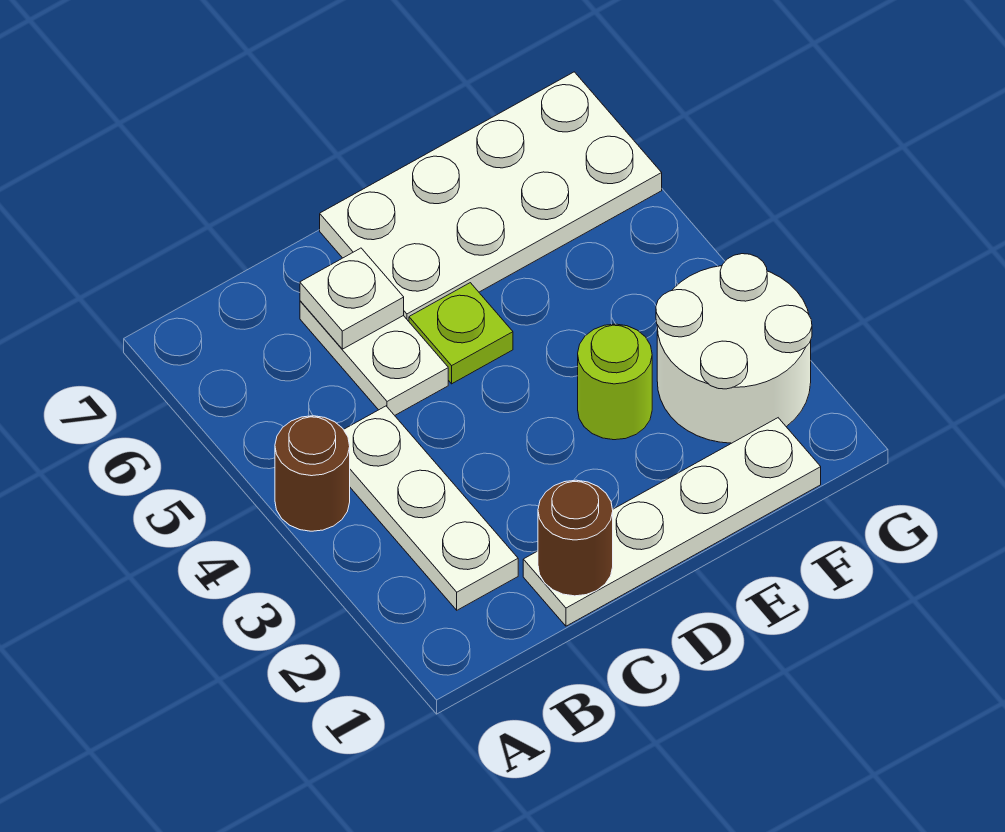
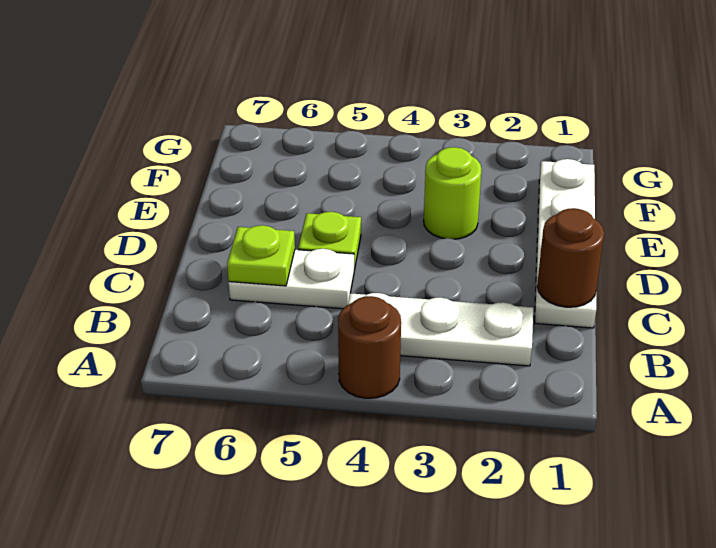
white 1x1 plate [300,248,404,349] -> lime 1x1 plate [227,225,295,286]
white 2x4 plate [320,72,662,321] -> none
white 2x2 round brick [656,254,812,443] -> none

